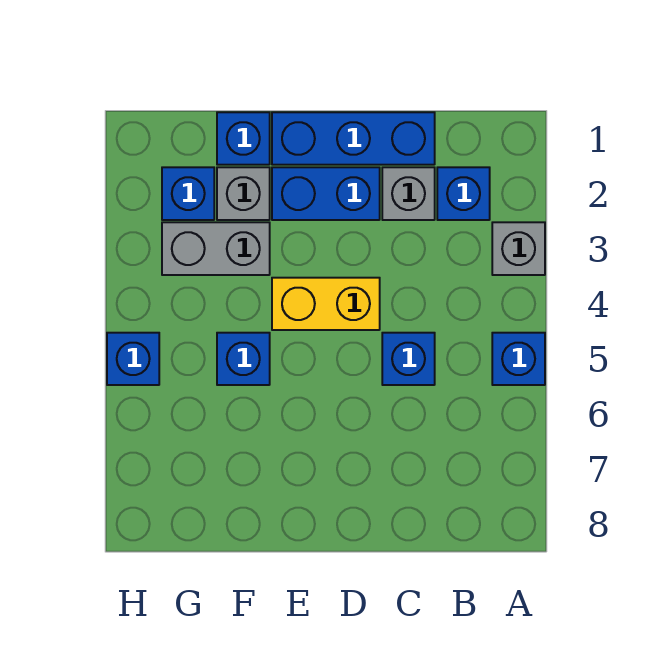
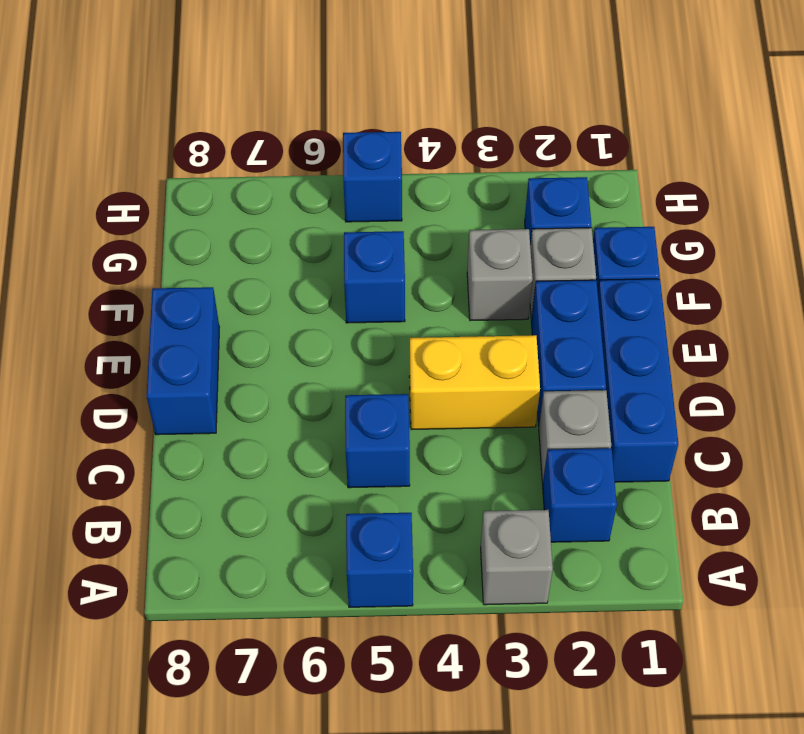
yellow 1x2 brick [272,278,380,330] -> yellow 1x2 brick turned to [409,335,540,430]
none -> blue 1x2 brick [147,287,219,435]
grey 1x2 brick [162,222,270,275] -> grey 1x1 brick [467,229,533,321]

